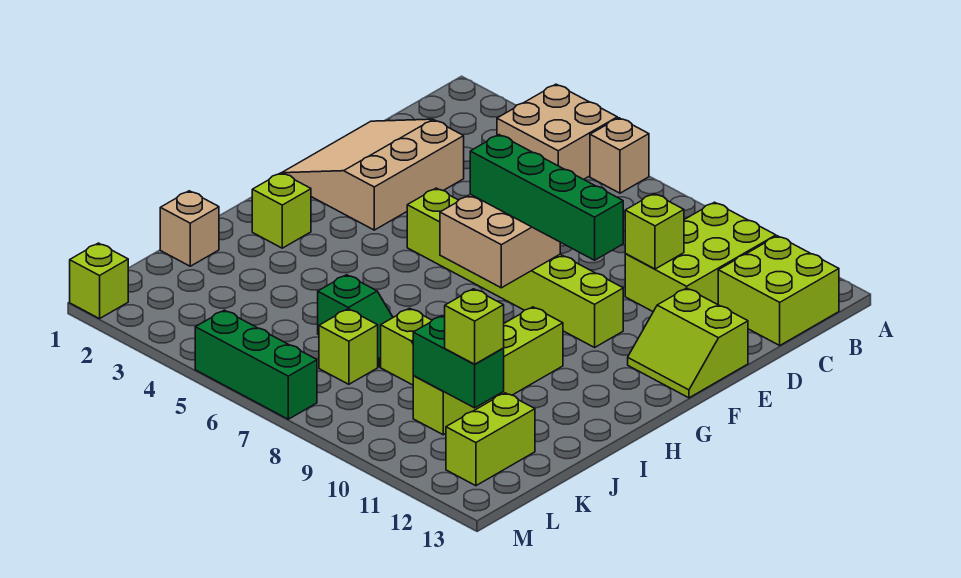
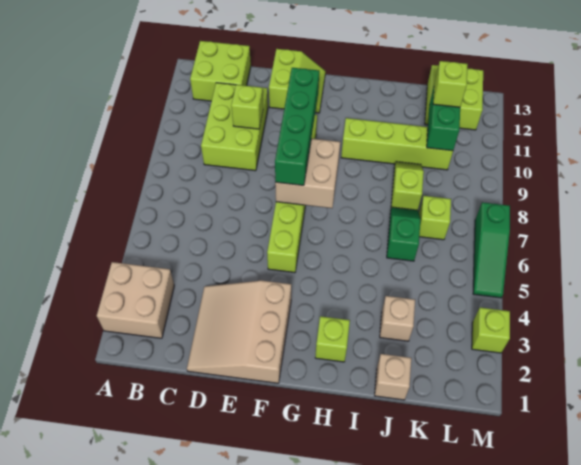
tan 2x2 brick [497,84,617,179] -> tan 2x2 brick moved to [97,262,174,338]
tan 1x1 brick [590,118,649,193] -> tan 1x1 brick moved to [380,296,415,341]
lime 2x3 brick [625,202,776,312] -> lime 2x3 brick turned to [201,83,268,171]
tan 3x3 slope [282,119,464,230] -> tan 3x3 slope turned to [187,281,291,383]
lime 1x2 brick [446,393,535,486] -> lime 2x2 brick [425,65,483,130]
lime 1x1 brick [70,243,128,319] -> lime 1x1 brick moved to [472,308,510,353]
green 1x3 brick [195,310,317,419] -> green 1x3 slope [473,202,510,298]

